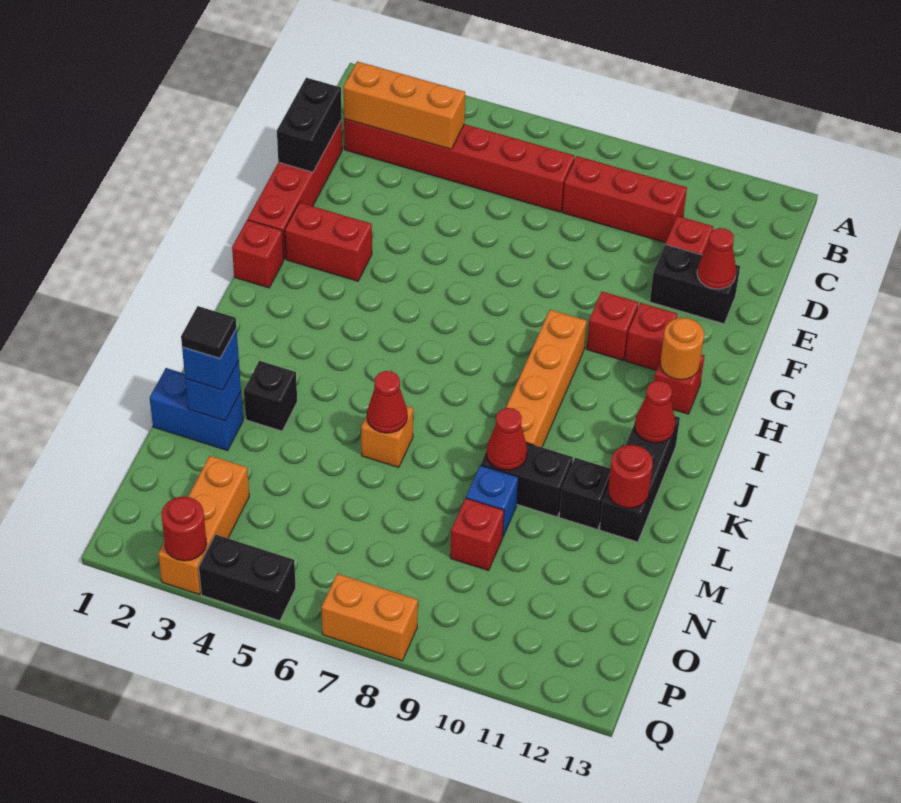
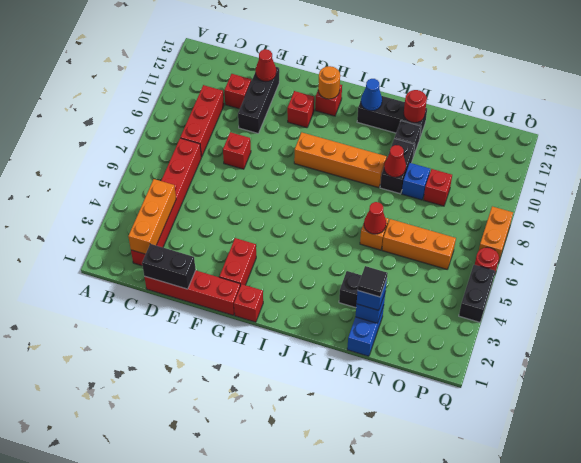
black 1x2 brick [650,244,740,324] -> black 1x3 brick [238,67,279,133]
red 1x1 brick [587,292,638,360] -> red 1x1 brick moved to [223,132,251,169]
red 1x1 cone [635,381,676,443] -> blue 1x1 cone [361,79,382,111]
orange 1x3 brick [158,456,249,595] -> orange 1x3 brick moved to [382,219,456,269]
red 1x1 round brick [161,497,207,561] -> red 1x1 round brick moved to [475,247,499,275]

